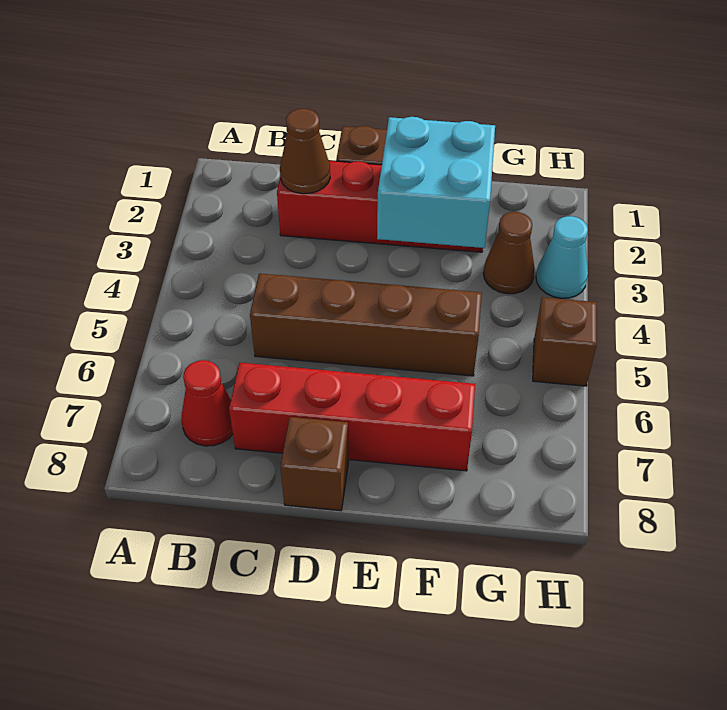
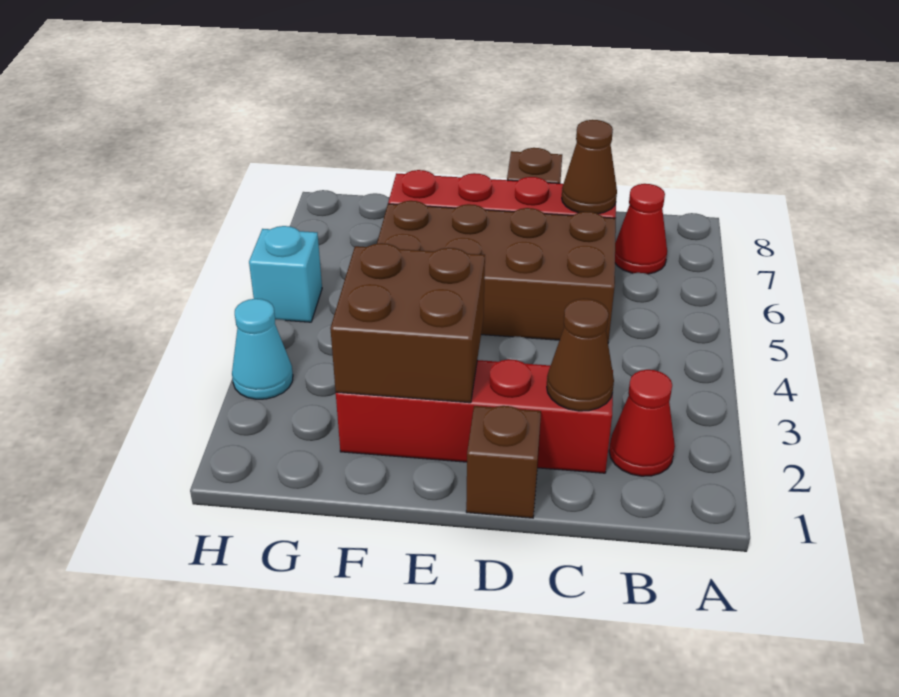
none -> red 1x1 cone [609,370,675,476]
brown 1x4 brick [250,273,482,376] -> brown 2x4 brick [377,201,616,342]
cyan 2x2 brick [377,117,495,248] -> brown 2x2 brick [330,243,485,403]
brown 1x1 cone [484,212,535,294] -> brown 1x1 cone moved to [562,120,617,214]
brown 1x1 brick [533,297,597,386] -> cyan 1x1 brick [249,226,322,322]

